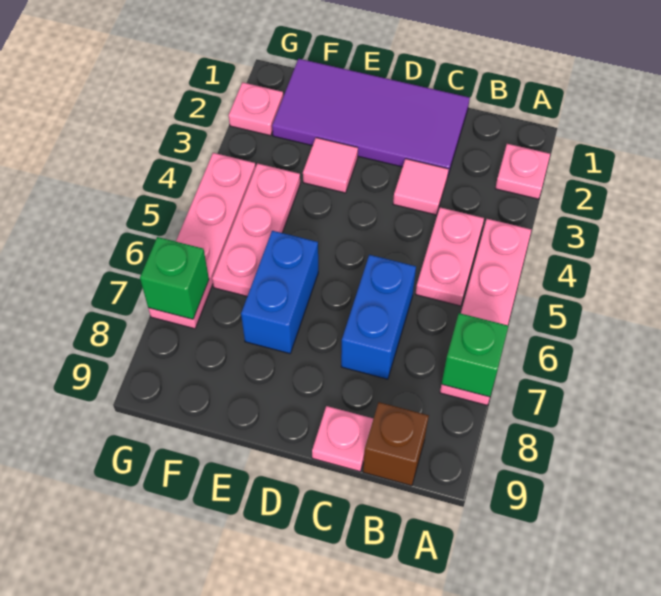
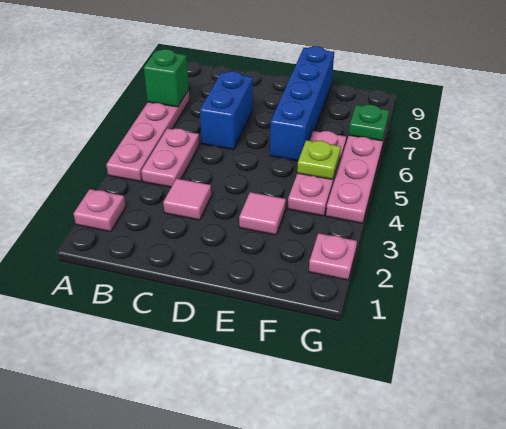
brown 1x1 brick [363,402,429,486] -> none
purple 2x4 tile [272,59,470,175] -> none
pink 1x1 plate [312,406,373,471] -> none
blue 1x2 brick [241,231,318,354] -> blue 1x4 brick [270,46,334,161]
none -> lime 1x1 plate [297,140,341,180]
green 1x1 brick [140,237,209,319] -> green 1x1 plate [349,105,389,141]

